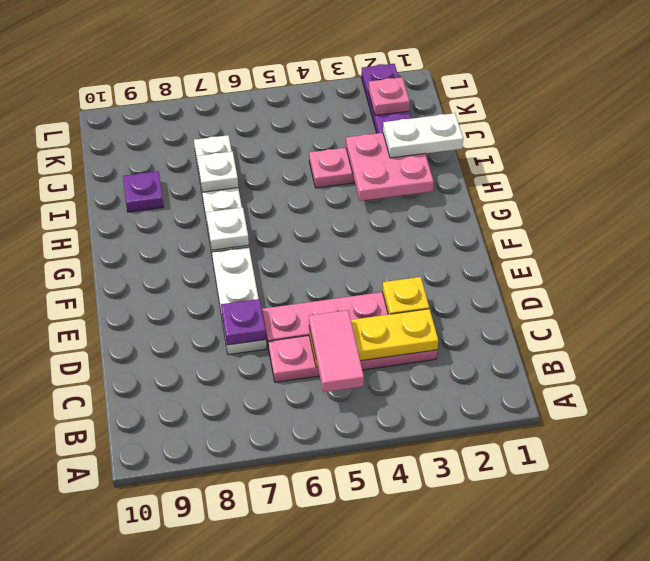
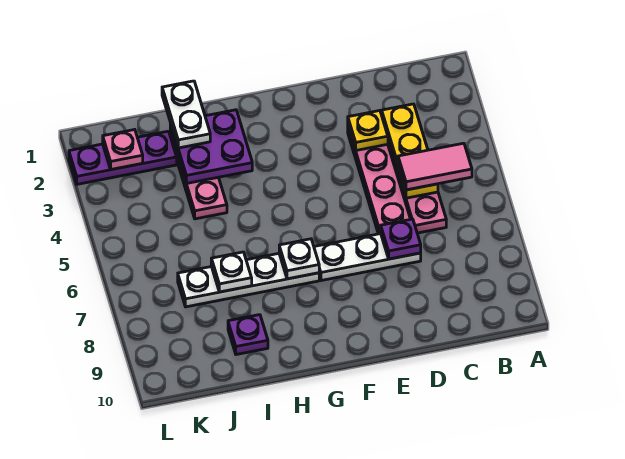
pink 2x2 plate [346,133,434,201] -> purple 2x2 plate [170,110,252,184]

